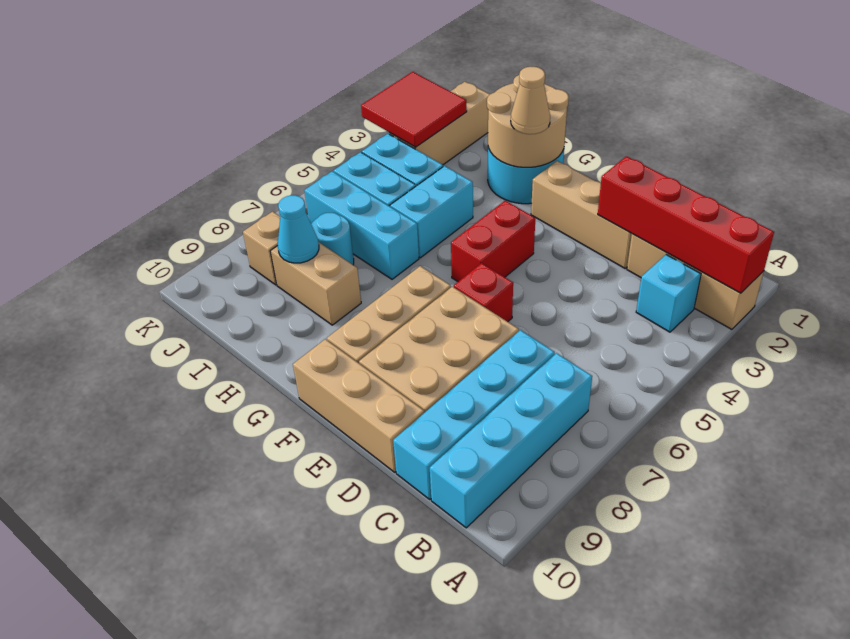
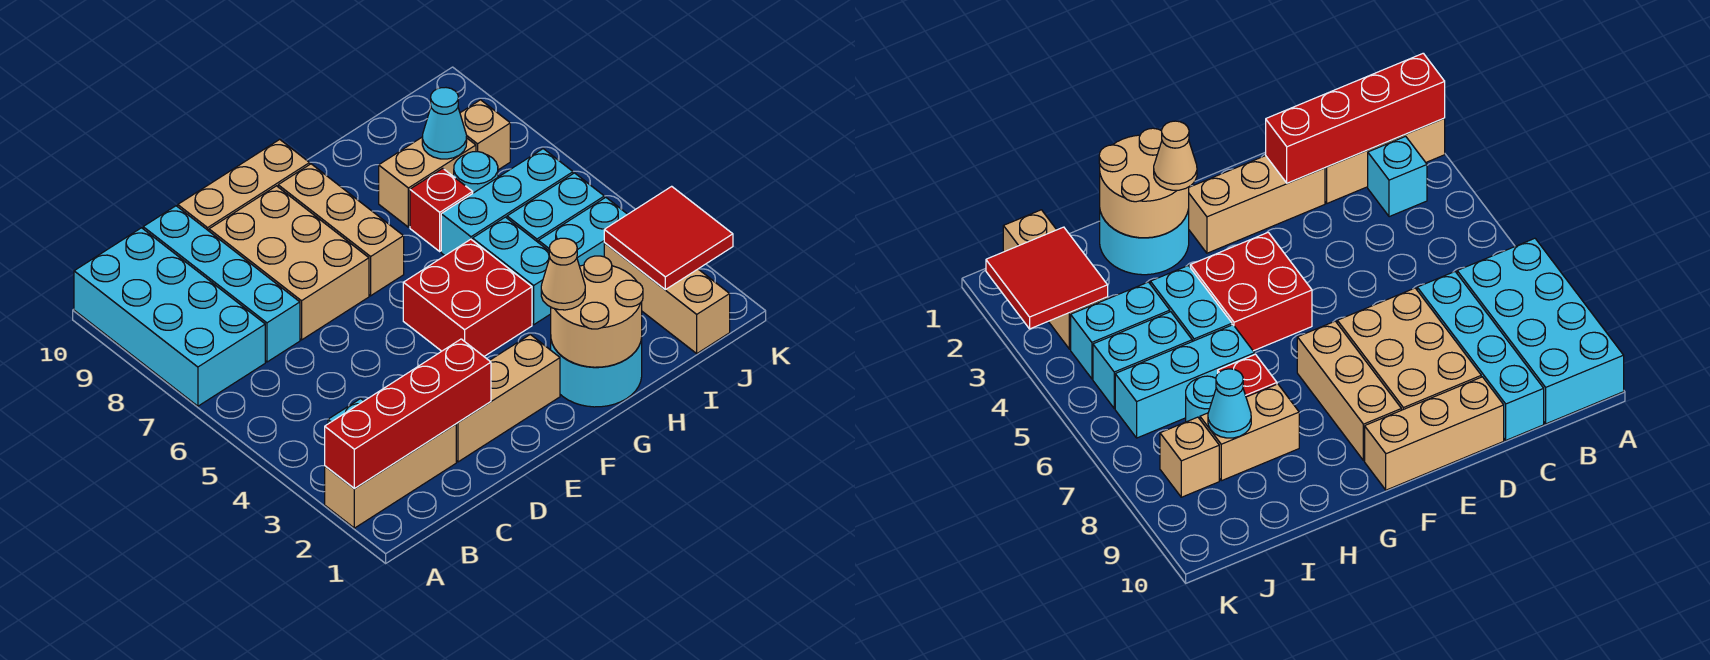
cyan 1x4 brick [430,353,592,528] -> cyan 2x4 brick [74,228,265,406]
red 1x1 brick [454,263,513,322] -> red 1x1 brick moved to [410,168,473,251]
red 1x2 brick [451,201,535,281] -> red 2x2 brick [403,239,532,356]

